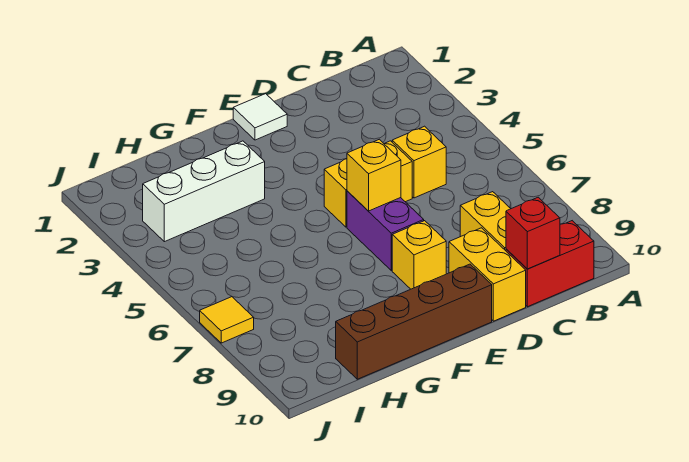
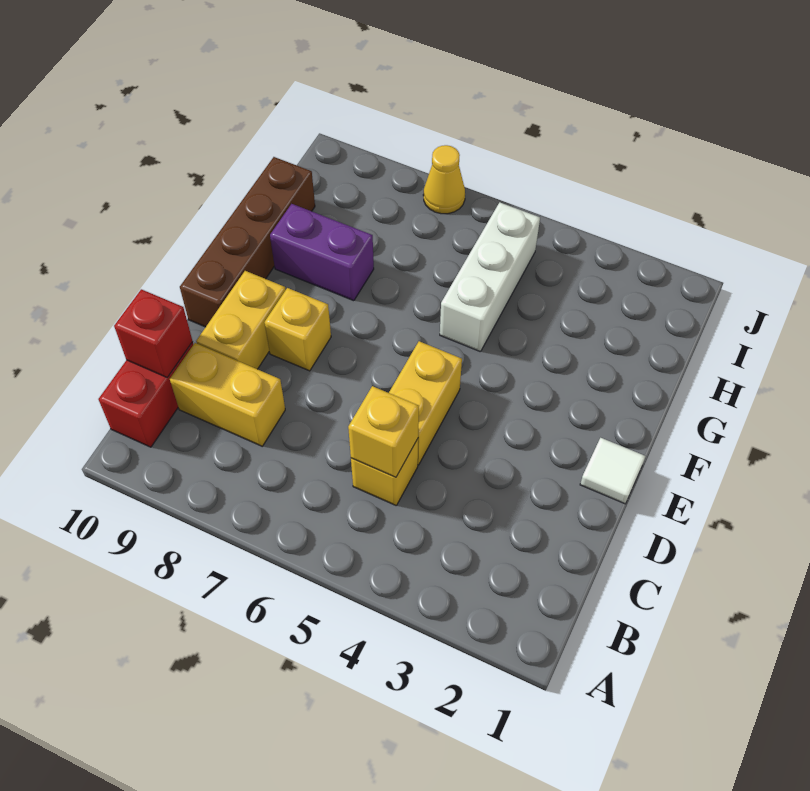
yellow 1x2 brick [449,228,526,321] -> yellow 1x2 brick turned to [196,271,286,369]
purple 1x2 brick [347,191,424,270] -> purple 1x2 brick moved to [270,204,374,301]
yellow 1x1 brick [347,139,401,211] -> yellow 1x1 brick moved to [348,386,419,477]
white 1x3 brick [143,141,265,242] -> white 1x3 brick moved to [440,202,540,352]
yellow 1x1 tile [200,297,254,343] -> yellow 1x1 cone [423,145,465,214]

